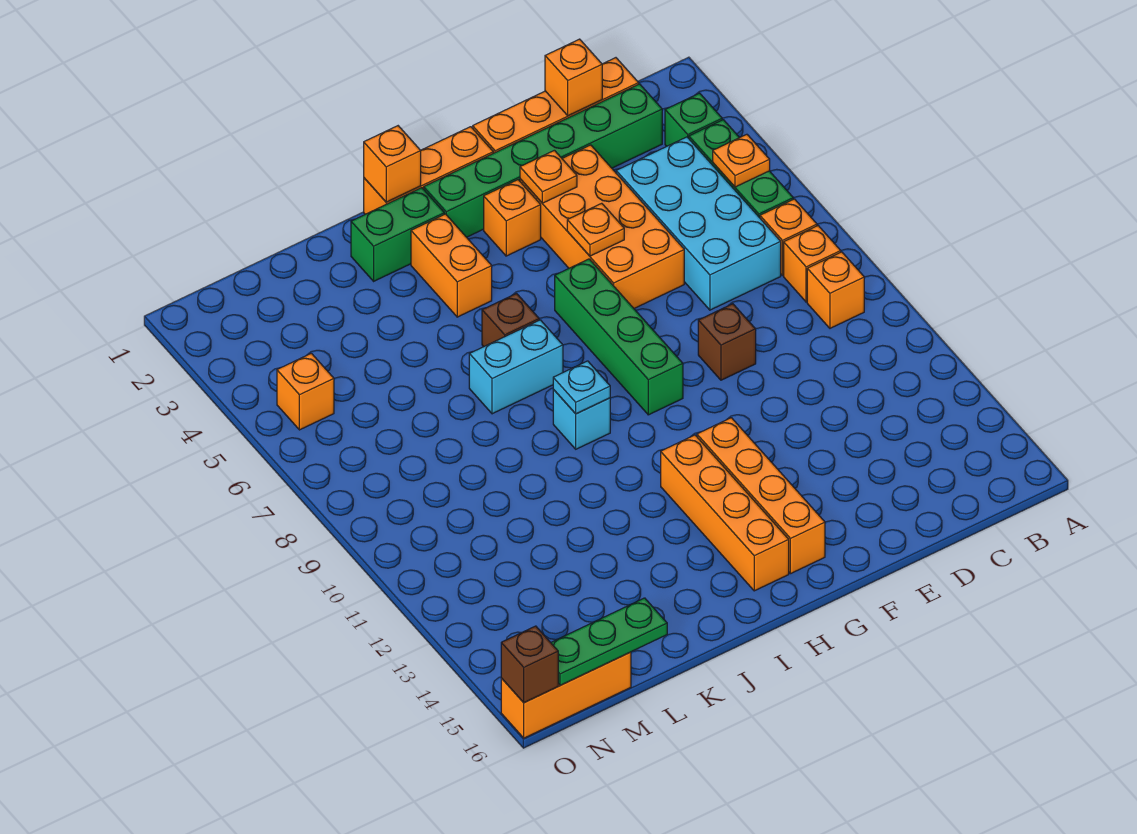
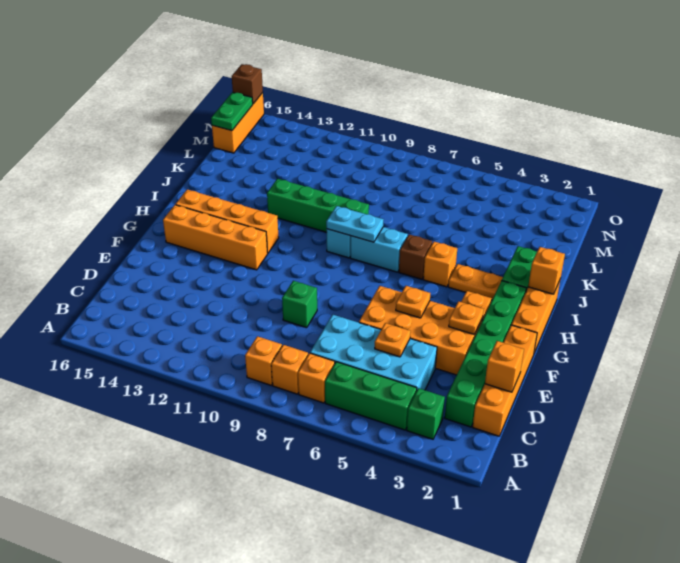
orange 1x1 plate [713,134,770,187] -> orange 1x1 plate moved to [375,323,411,357]
brown 1x1 brick [698,304,756,380] -> green 1x1 brick [282,281,317,328]
green 1x4 brick [555,259,683,415] -> green 1x4 brick moved to [267,179,369,232]
orange 1x2 brick [411,214,492,317] -> orange 1x2 plate [448,264,503,299]
cyan 1x2 brick [469,320,563,414] -> cyan 1x2 brick turned to [350,227,408,272]
cyan 1x1 plate [553,361,610,414] -> cyan 1x2 plate [326,206,384,242]
green 1x3 plate [551,598,667,686] -> green 1x2 plate [211,92,253,131]
orange 1x1 brick [277,353,334,430] -> orange 1x1 brick moved to [423,242,457,287]

